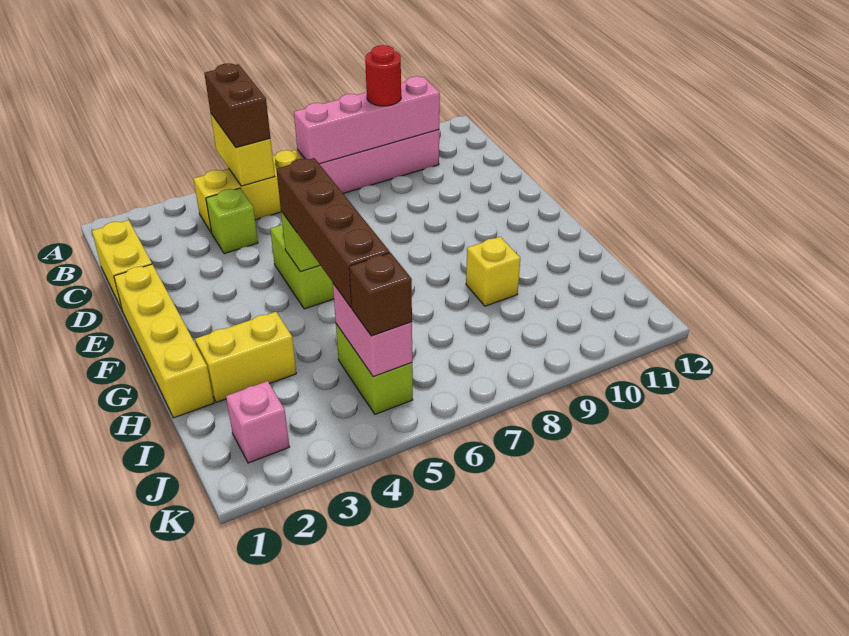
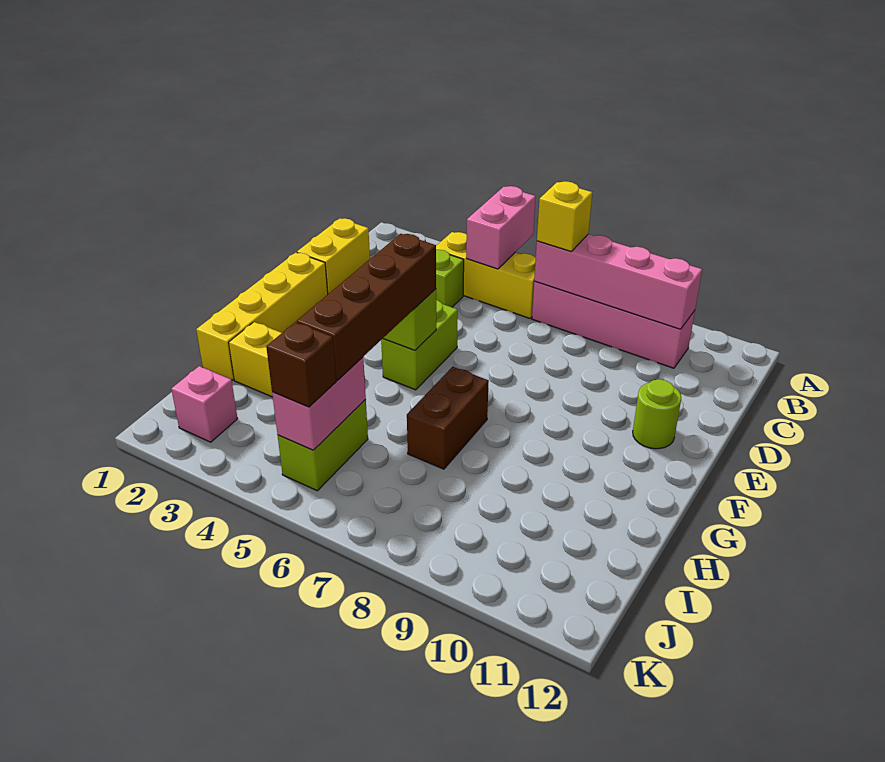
yellow 1x2 brick [211,114,275,186] -> pink 1x2 brick [466,186,536,269]
brown 1x2 brick [204,63,270,148] -> brown 1x2 brick moved to [407,367,489,469]
red 1x1 round brick [365,45,401,106] -> none
none -> lime 1x1 round brick [633,379,681,449]
yellow 1x1 brick [466,237,520,306] -> yellow 1x1 brick moved to [537,181,592,252]

